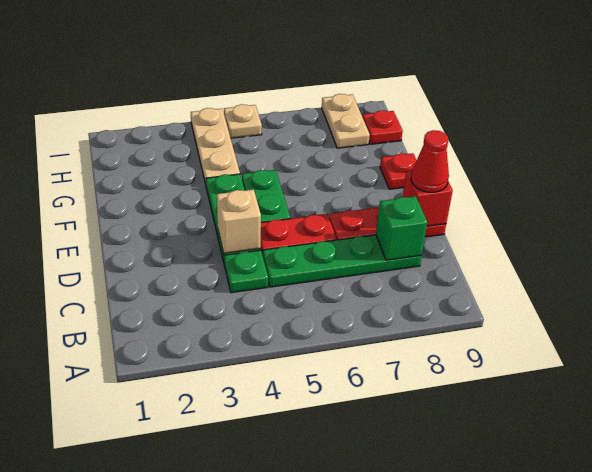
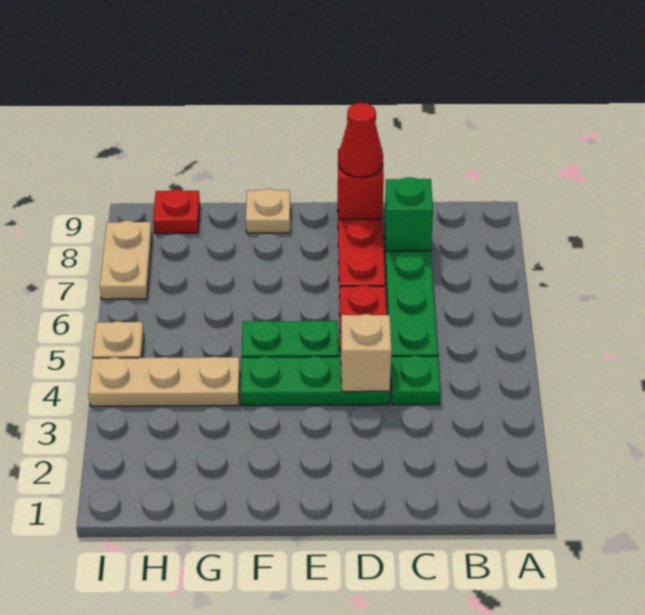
red 1x1 plate [380,153,417,189] -> tan 1x1 plate [246,189,290,233]
tan 1x2 plate [322,94,370,148] -> tan 1x2 plate turned to [100,221,152,299]

